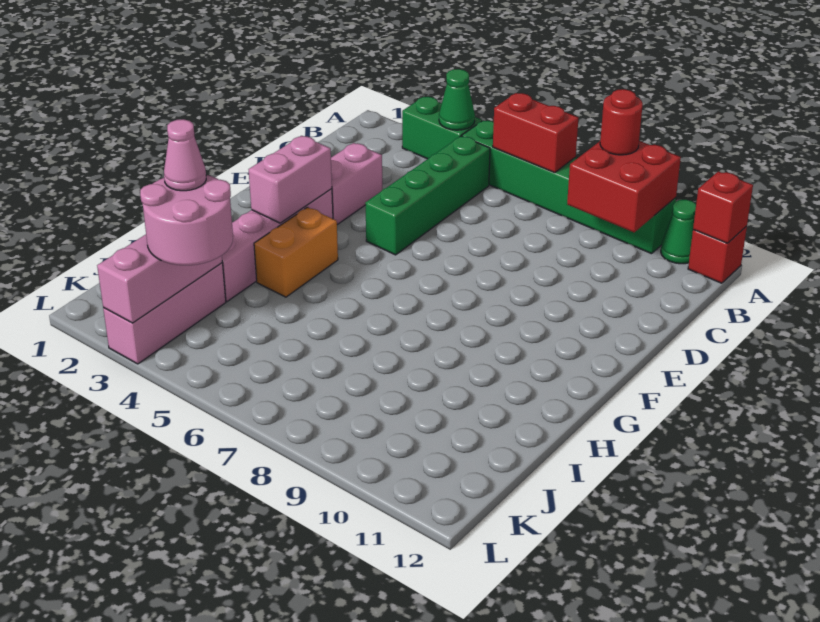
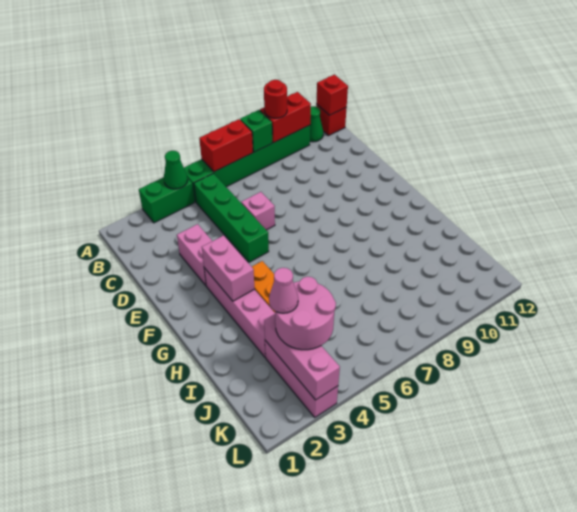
none -> green 1x1 brick [240,110,272,152]
red 2x2 brick [567,141,681,232] -> red 1x2 brick [260,92,311,143]
none -> pink 1x1 brick [241,192,275,230]

